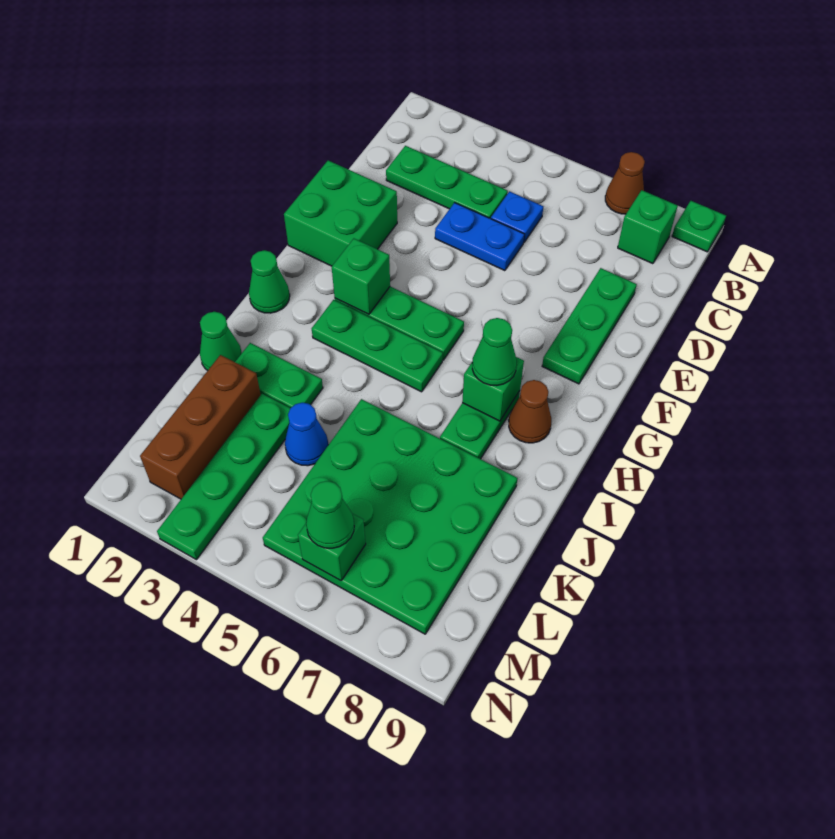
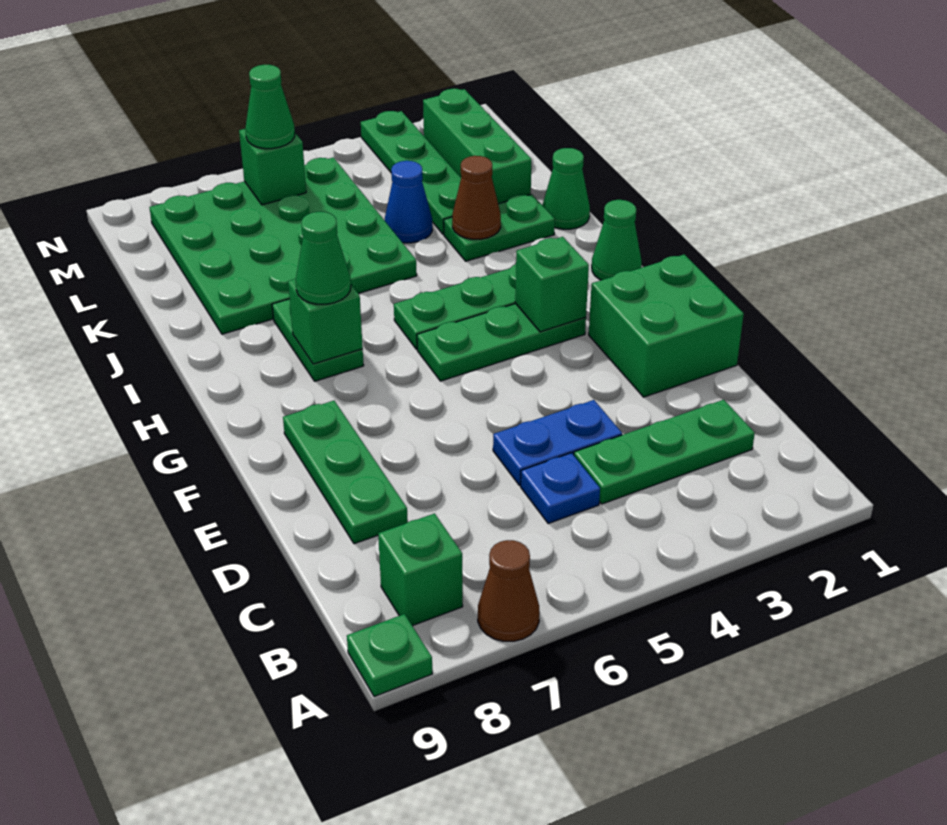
brown 1x1 cone [509,380,551,443] -> brown 1x1 cone moved to [452,156,501,239]
brown 1x3 brick [140,355,261,499] -> green 1x3 brick [423,89,532,204]

